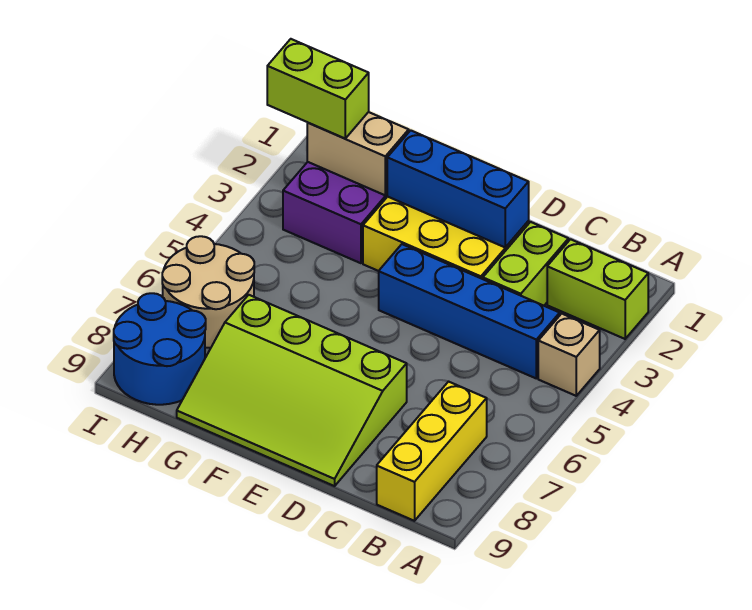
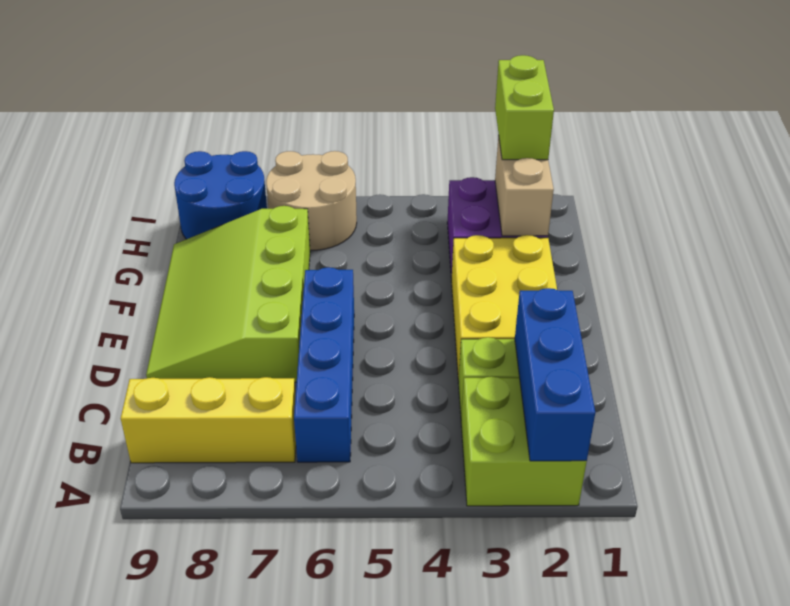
lime 1x2 brick [547,239,648,339] -> lime 2x2 brick [461,376,587,506]
tan 1x1 brick [538,314,600,396] -> none
blue 1x4 brick [379,244,560,378] -> blue 1x4 brick moved to [294,267,354,462]
blue 1x3 brick [387,130,529,247] -> blue 1x3 brick moved to [515,288,595,461]

